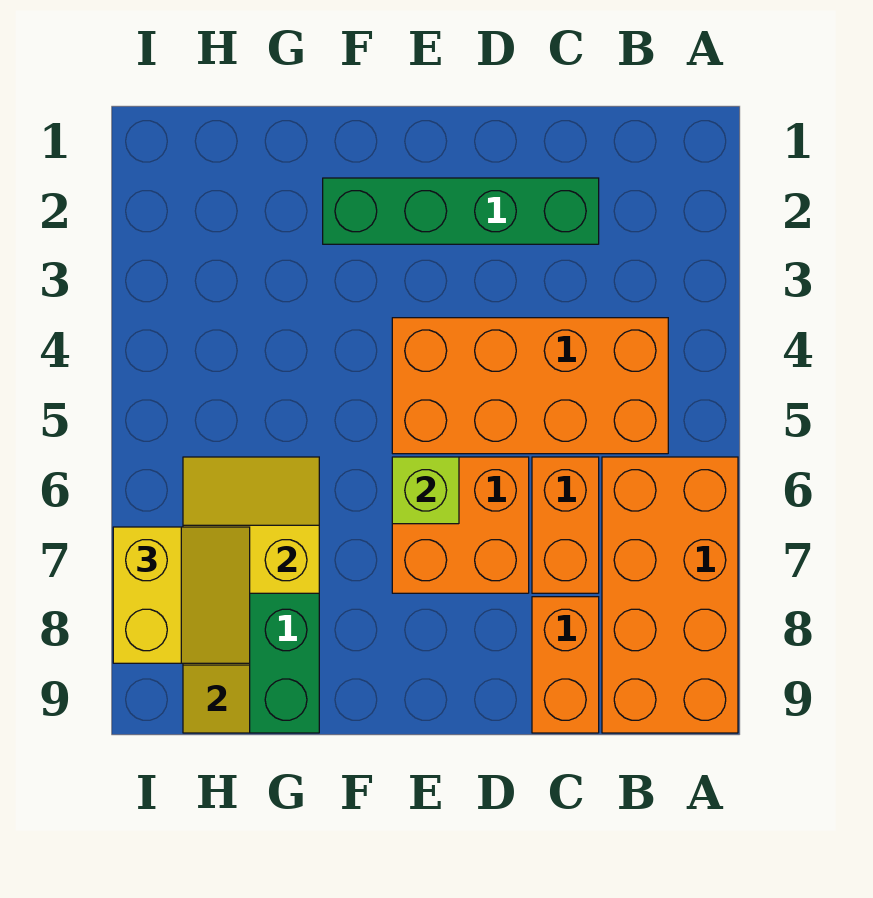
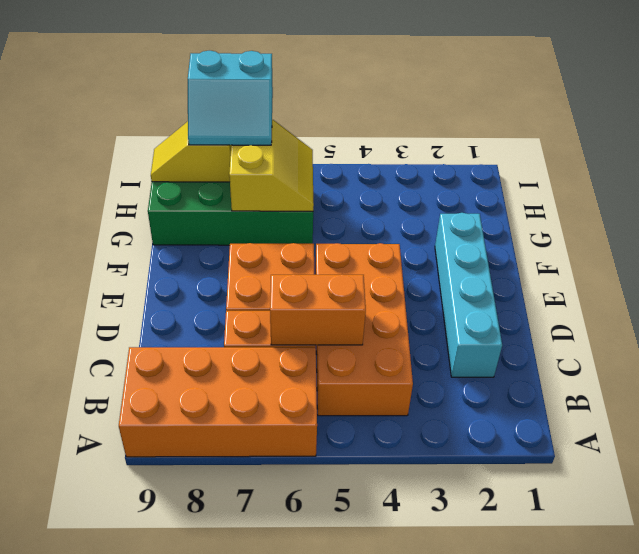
green 1x4 brick [323,178,599,244] -> cyan 1x4 brick [435,213,502,377]
orange 1x2 brick [532,597,599,733] -> orange 1x2 brick moved to [270,274,366,345]
lime 1x1 brick [392,457,459,524] -> none
yellow 2x2 slope [113,527,250,663] -> cyan 2x2 slope [188,51,273,145]

